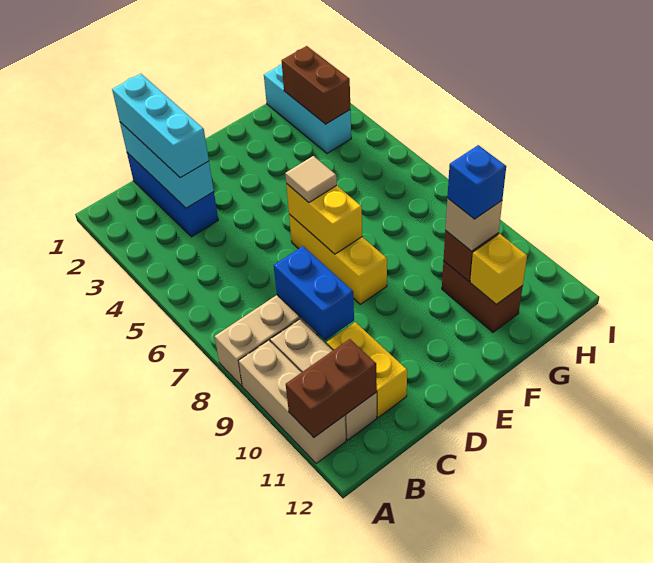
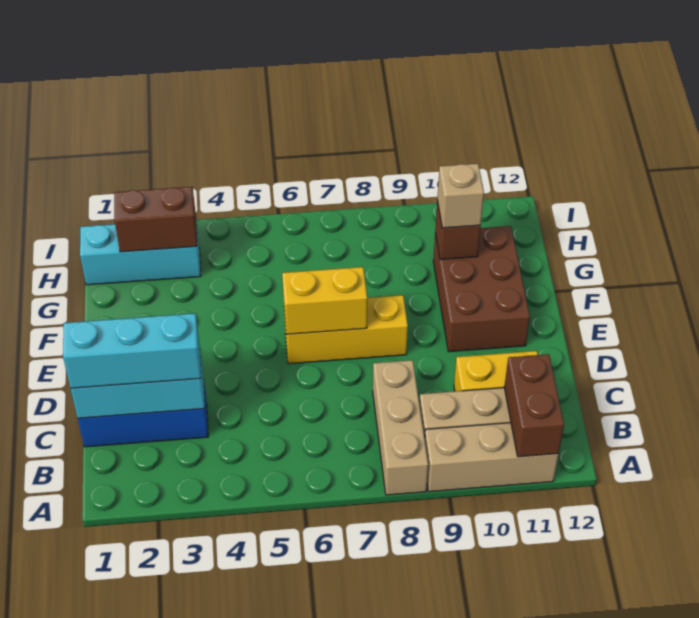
blue 1x2 brick [274,246,354,340] -> none
tan 1x1 tile [285,156,337,202] -> none
brown 1x2 brick [442,261,523,332] -> brown 2x3 brick [433,226,530,352]
blue 1x1 brick [447,145,506,219] -> none
yellow 1x1 brick [470,234,527,304] -> none

